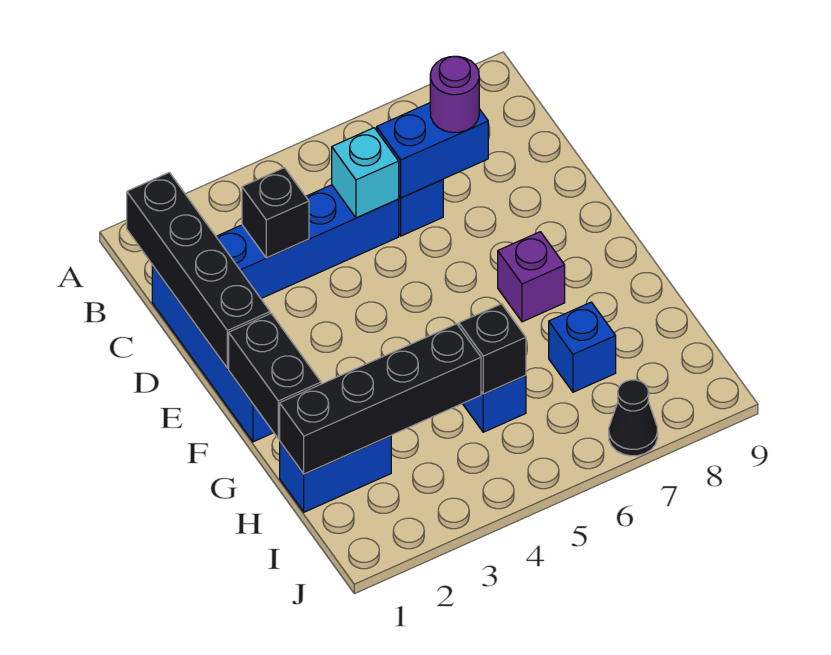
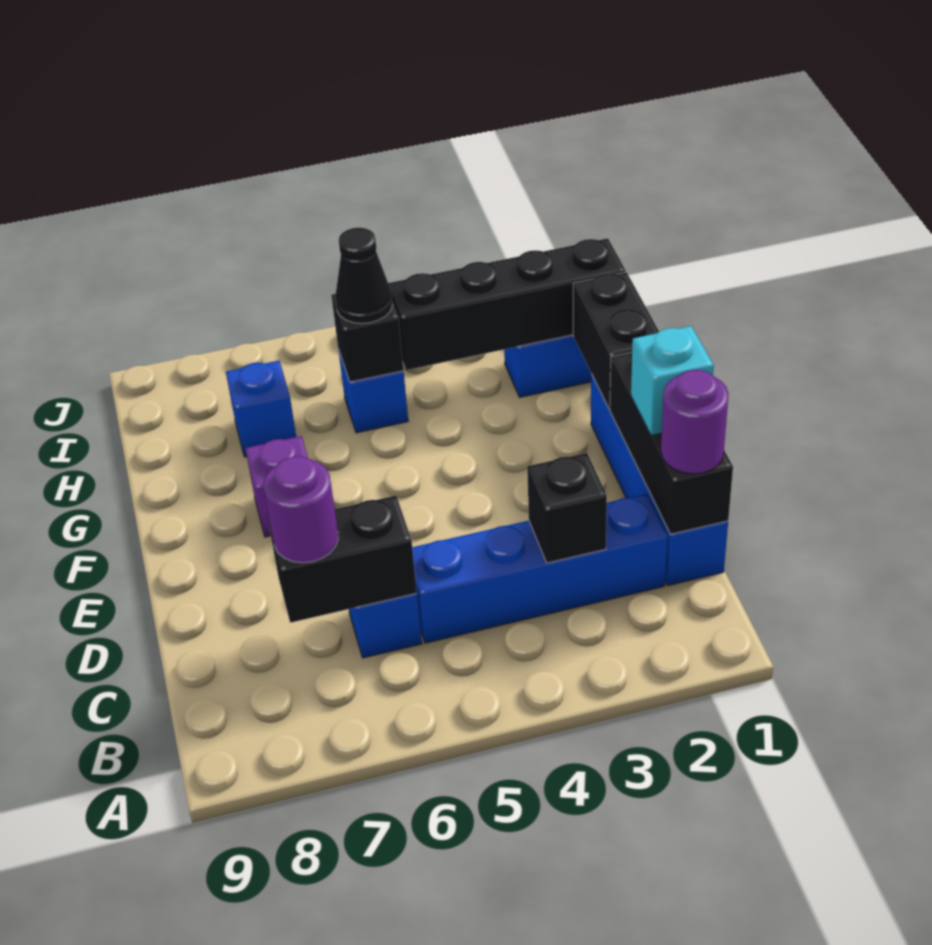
black 1x4 brick [127,172,270,368] -> black 1x3 brick [610,352,733,534]
none -> purple 1x1 round brick [661,370,729,474]
cyan 1x1 brick [332,128,399,218] -> cyan 1x1 brick moved to [631,326,714,436]
blue 1x2 brick [377,103,488,198] -> black 1x2 brick [269,496,417,623]
black 1x1 cone [609,380,658,456] -> black 1x1 cone moved to [335,228,392,324]

